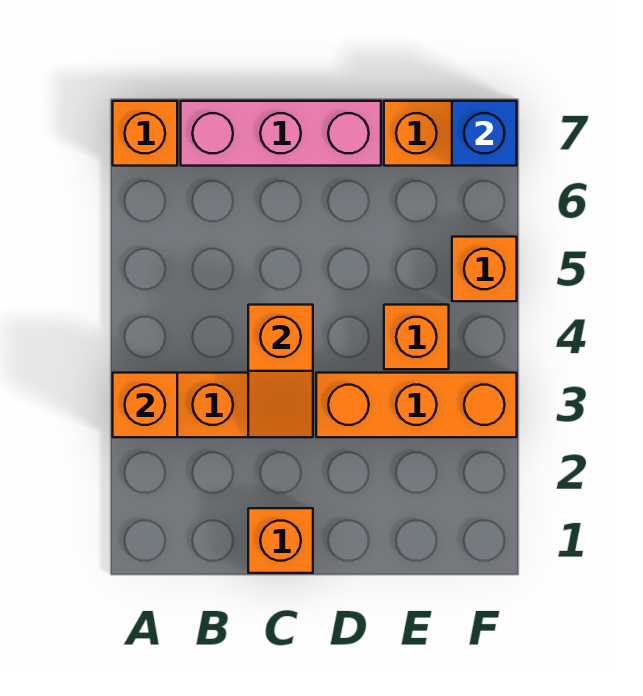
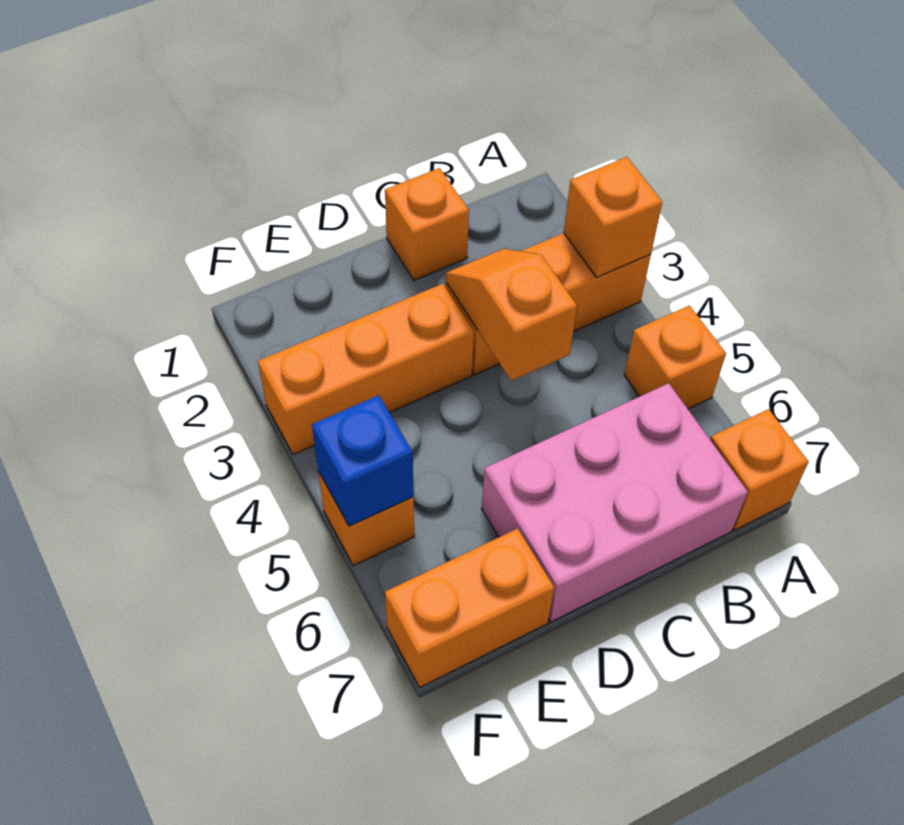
pink 1x3 brick [181,101,381,166] -> pink 2x3 brick [482,383,748,622]
orange 1x1 brick [384,305,449,369] -> orange 1x1 brick moved to [624,305,726,409]
blue 1x1 brick [452,101,517,166] -> blue 1x1 brick moved to [312,395,414,526]

